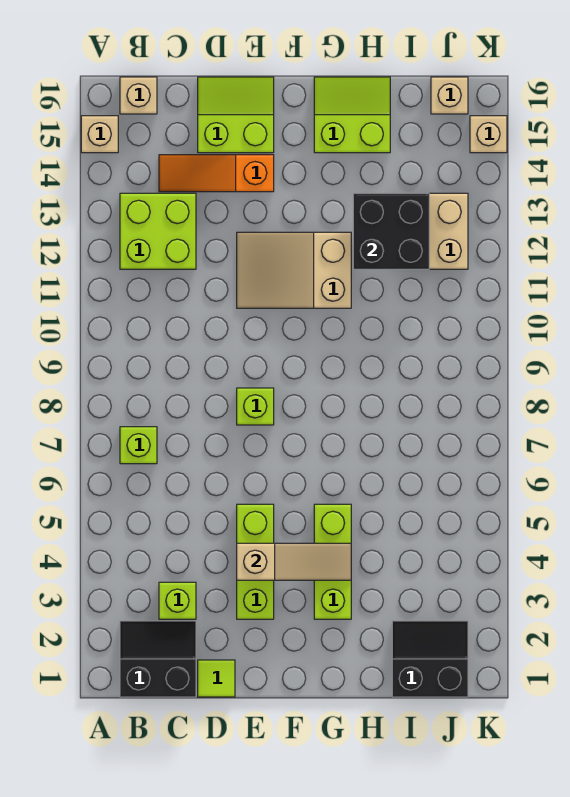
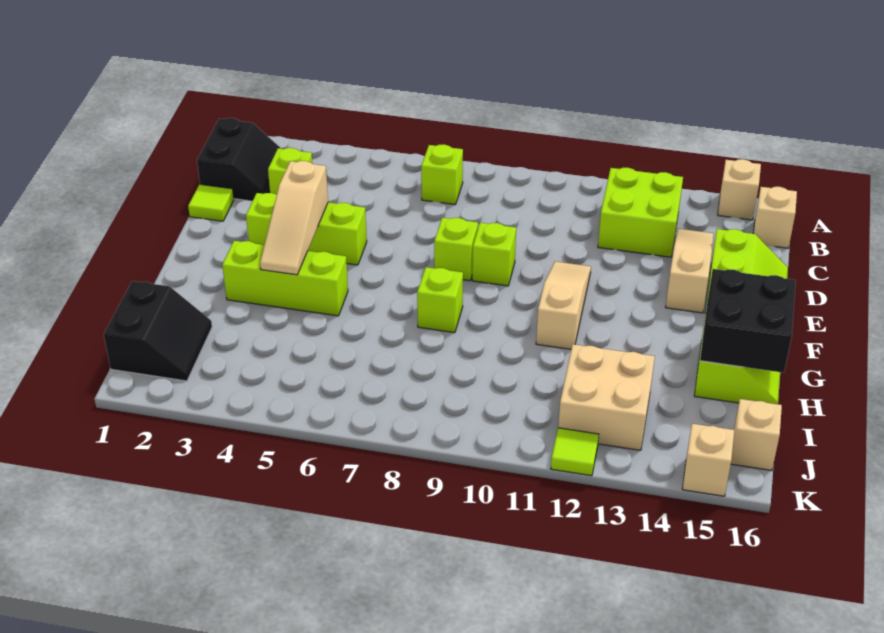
orange 1x3 slope [159,155,274,192] -> tan 1x3 slope [666,229,713,313]
none -> lime 1x1 brick [472,223,516,286]
tan 2x3 slope [237,232,351,308] -> tan 1x3 slope [536,262,591,349]
none -> lime 1x1 brick [417,267,463,333]
black 2x2 brick [353,193,429,269] -> black 2x2 brick moved to [700,269,796,373]
none -> lime 1x1 tile [551,428,599,476]

